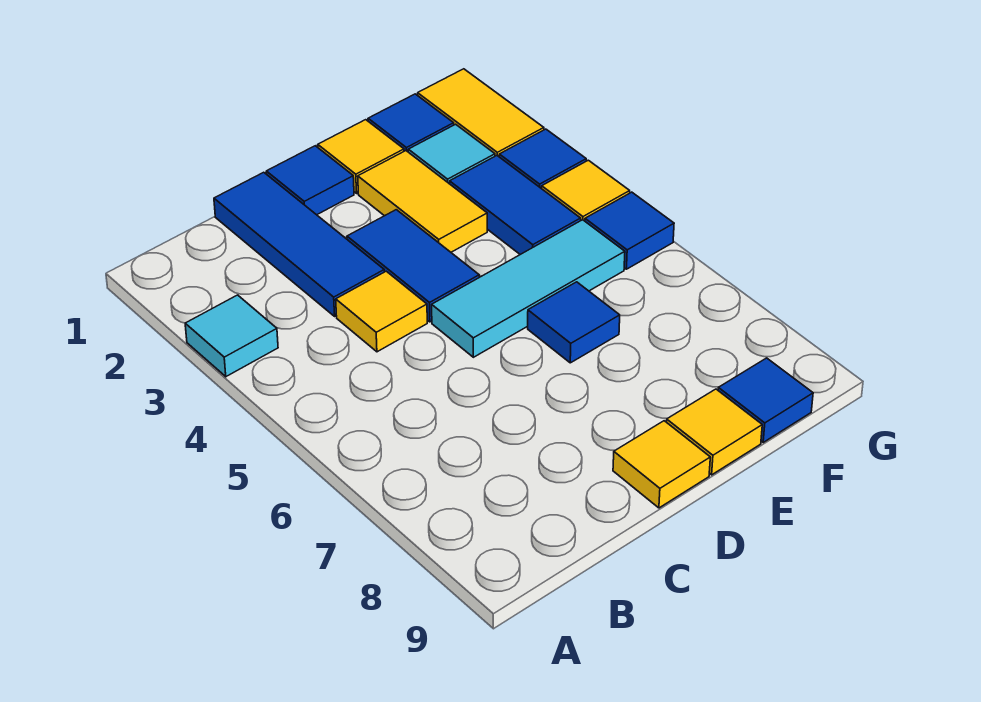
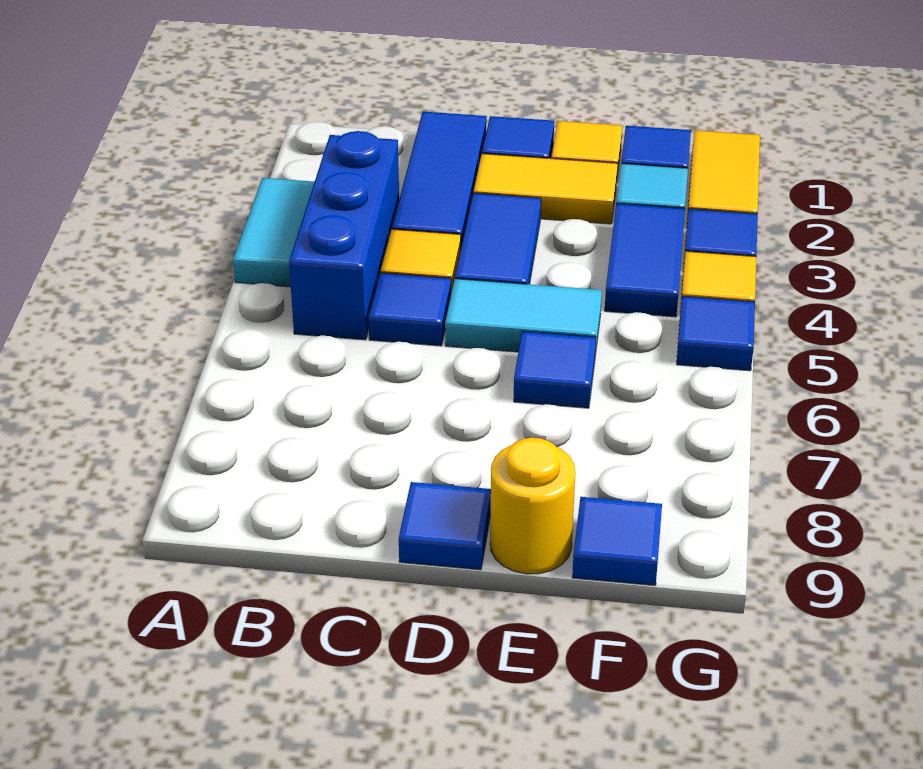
cyan 1x1 tile [185,295,278,377] -> cyan 1x2 tile [233,178,314,287]
none -> blue 1x3 brick [289,131,399,340]
none -> blue 1x1 tile [369,273,451,346]
cyan 1x3 tile [432,220,625,357] -> cyan 1x2 tile [445,279,602,355]
yellow 1x1 tile [613,421,710,508] -> blue 1x1 tile [399,482,491,570]
yellow 1x2 tile [358,151,487,252] -> yellow 1x2 tile turned to [474,154,618,224]
yellow 1x1 tile [667,389,762,475] -> yellow 1x1 round brick [490,438,575,574]

